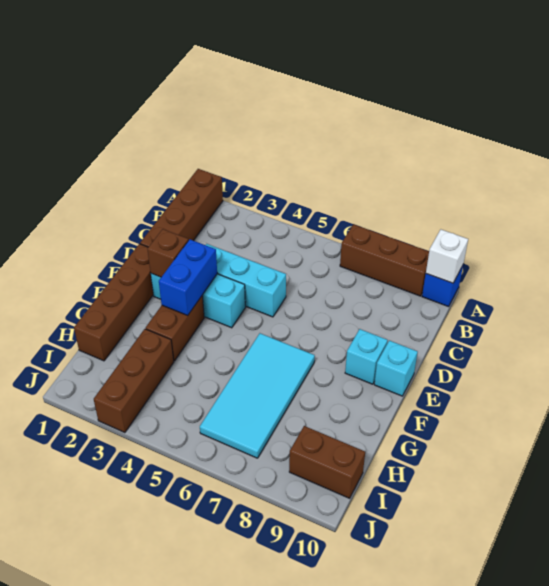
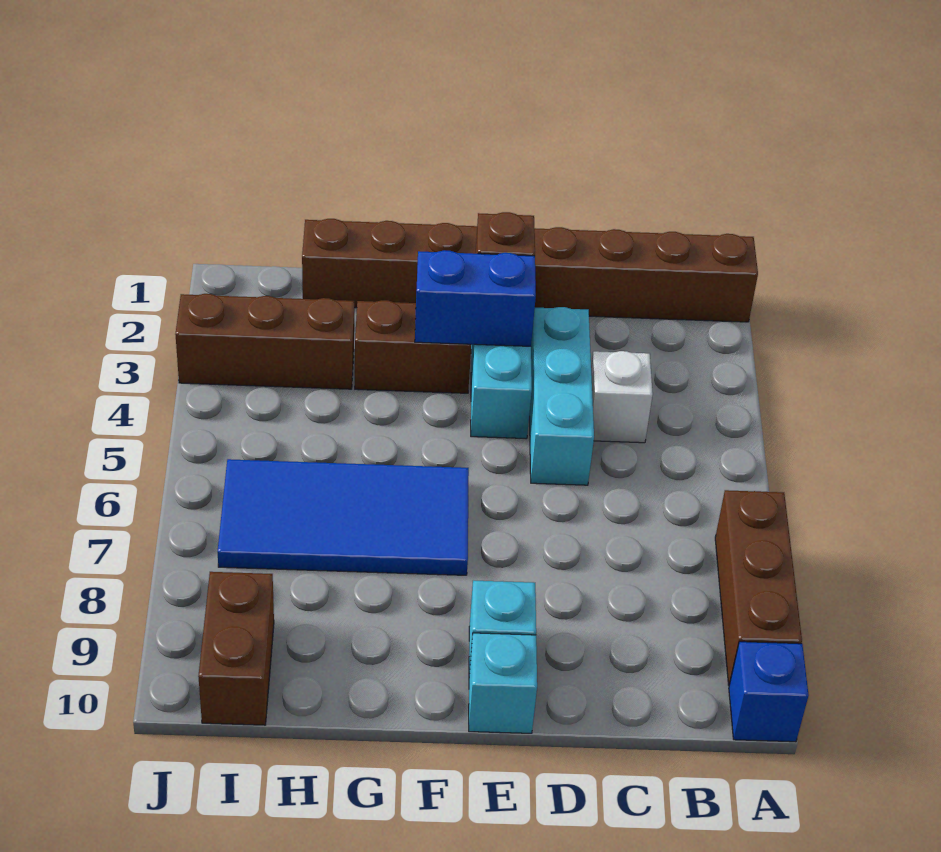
white 1x1 brick [426,230,468,283] -> white 1x1 brick moved to [591,351,653,443]
cyan 2x4 tile [200,333,315,458] -> blue 2x4 tile [218,459,469,575]

